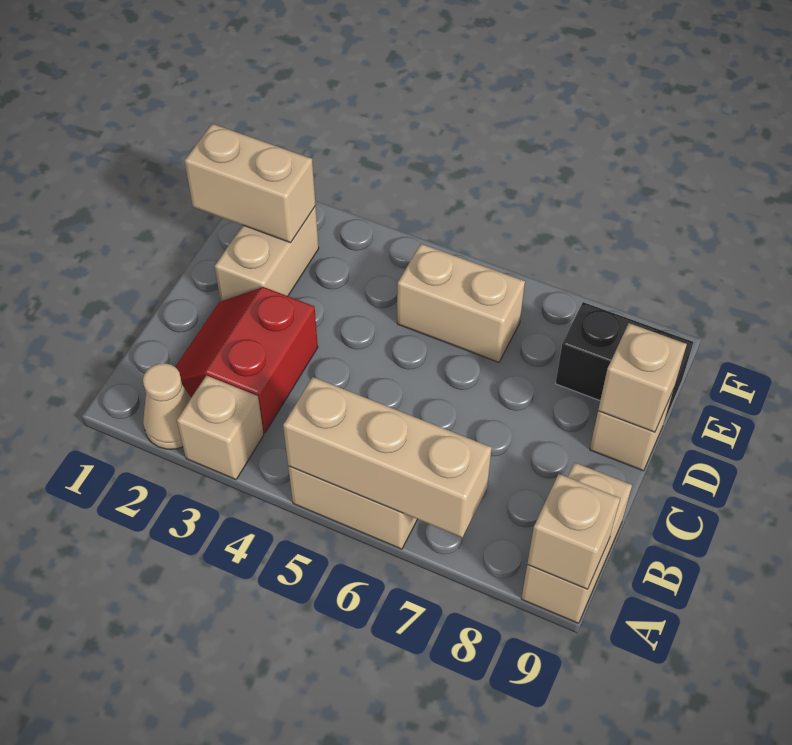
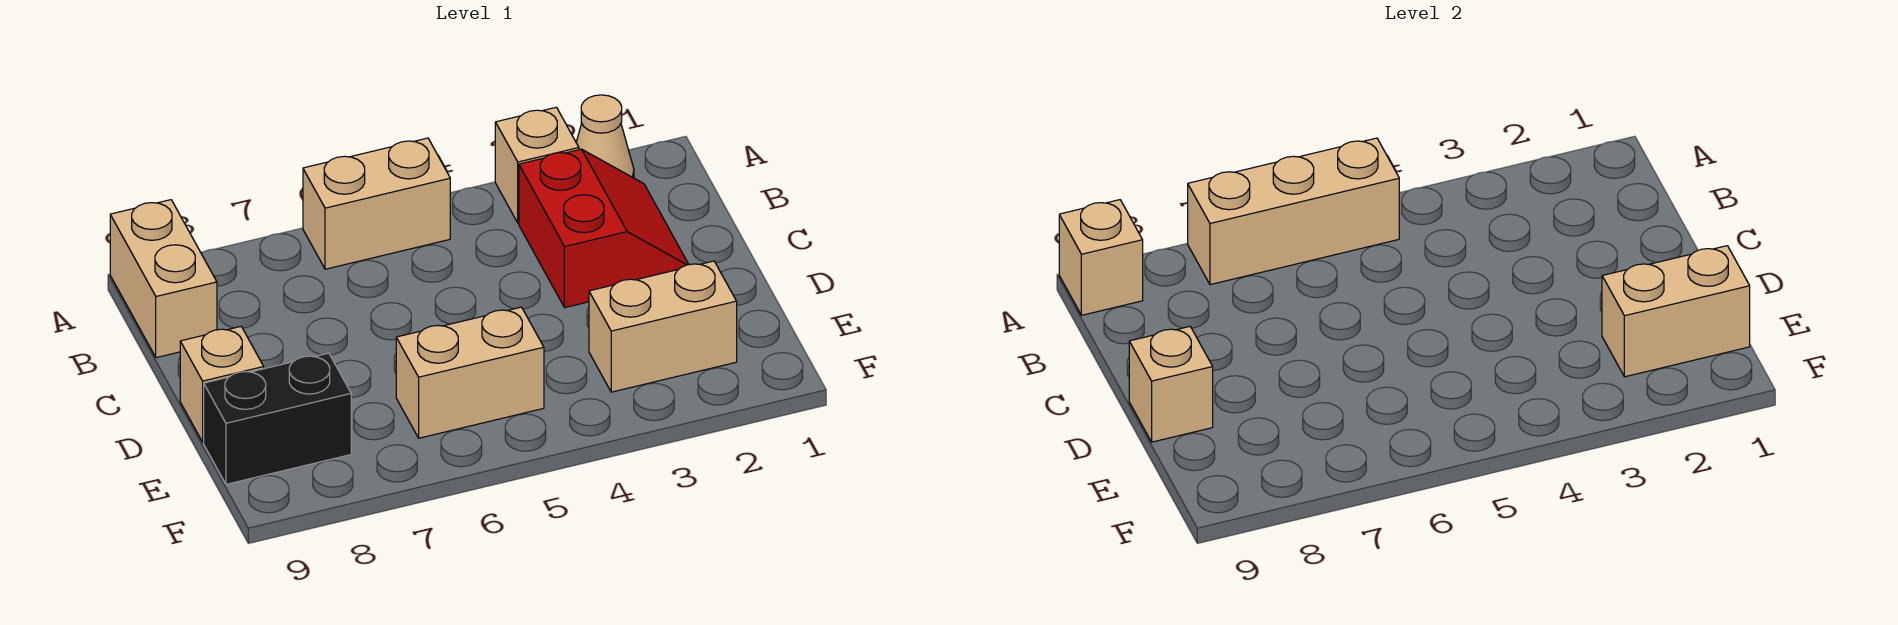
tan 1x2 brick [215,206,319,301] -> tan 1x2 brick turned to [589,261,737,392]

